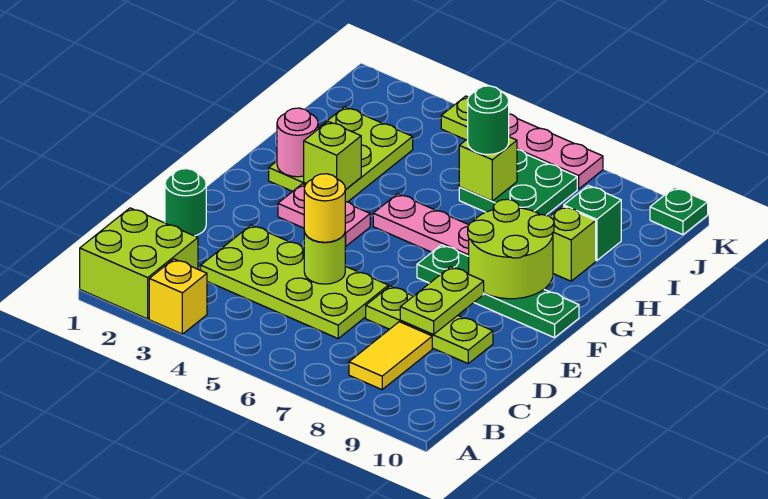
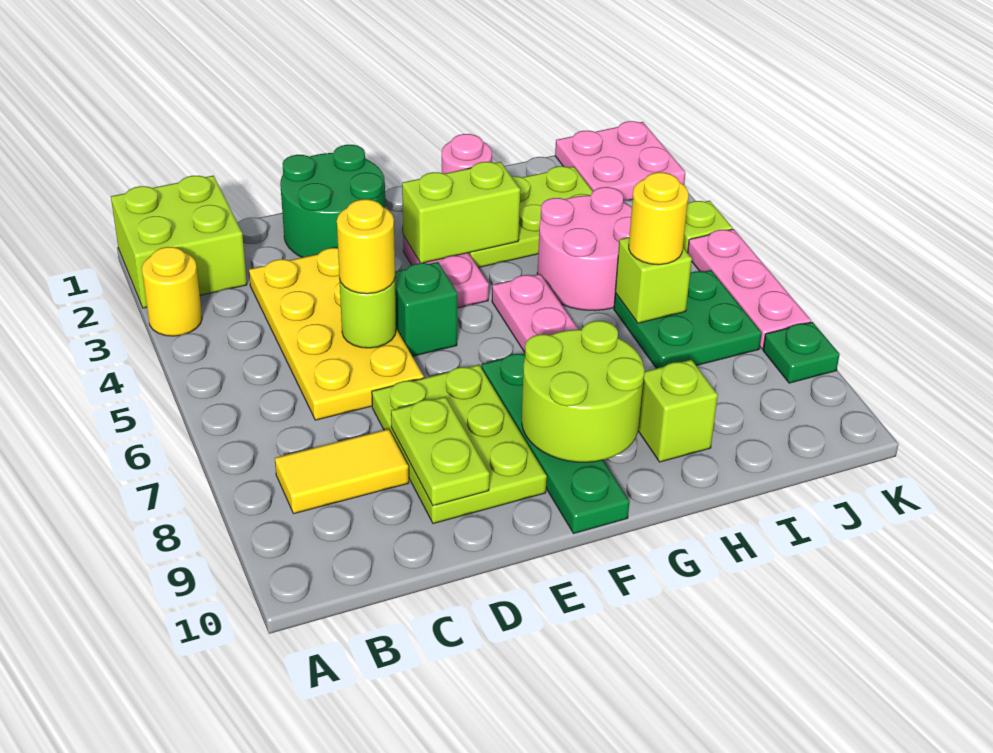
yellow 1x1 brick [149,259,207,334] -> yellow 1x1 round brick [142,247,202,336]
lime 2x4 plate [201,225,388,338] -> yellow 2x4 plate [249,248,424,420]
green 1x1 round brick [165,169,206,236] -> green 2x2 round brick [280,145,385,257]
lime 1x3 plate [366,286,493,363] -> lime 2x3 plate [372,365,547,524]
lime 1x2 plate [400,267,484,334] -> lime 1x2 plate turned to [391,397,489,506]
lime 1x1 brick [304,122,361,190] -> lime 1x2 brick [402,162,520,263]
none -> pink 2x2 round brick [537,187,632,311]
green 1x1 round brick [468,86,509,155] -> yellow 1x1 round brick [629,172,688,265]
green 1x1 brick [564,185,621,261] -> green 1x1 brick moved to [395,262,458,356]
none -> pink 2x2 plate [555,121,685,201]
green 1x1 plate [650,187,708,235] -> green 1x1 plate moved to [763,322,840,383]

